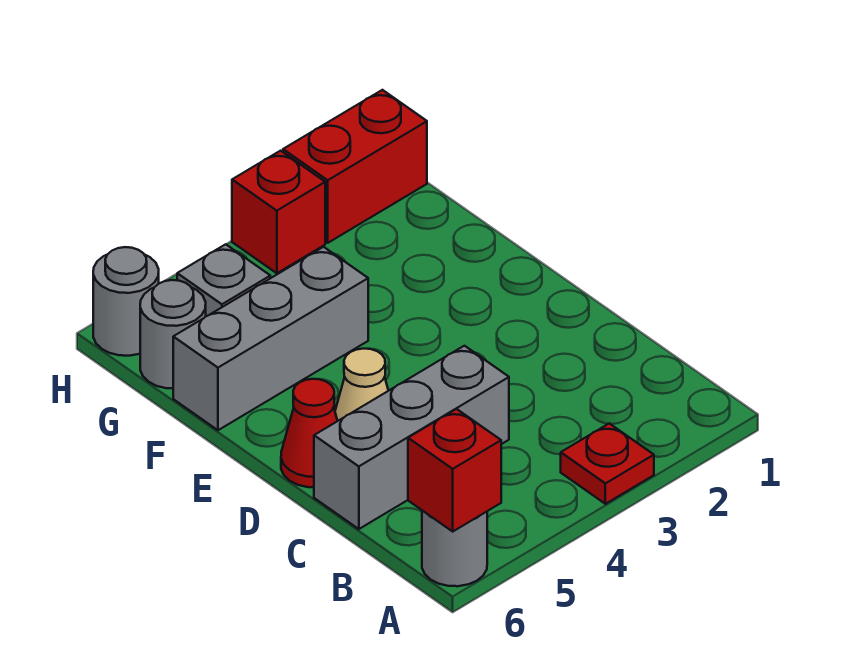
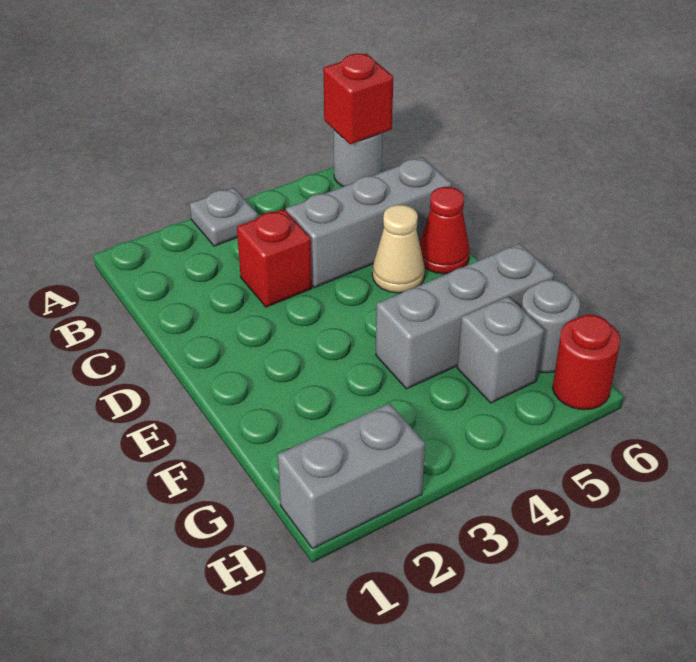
red 1x1 plate [561,423,654,504] -> grey 1x1 plate [190,188,258,246]
red 1x2 brick [283,90,427,243] -> grey 1x2 brick [278,403,425,549]
red 1x1 brick [232,151,325,273] -> red 1x1 brick moved to [237,209,312,307]
grey 1x1 round brick [93,247,159,356] -> red 1x1 round brick [552,315,620,410]

